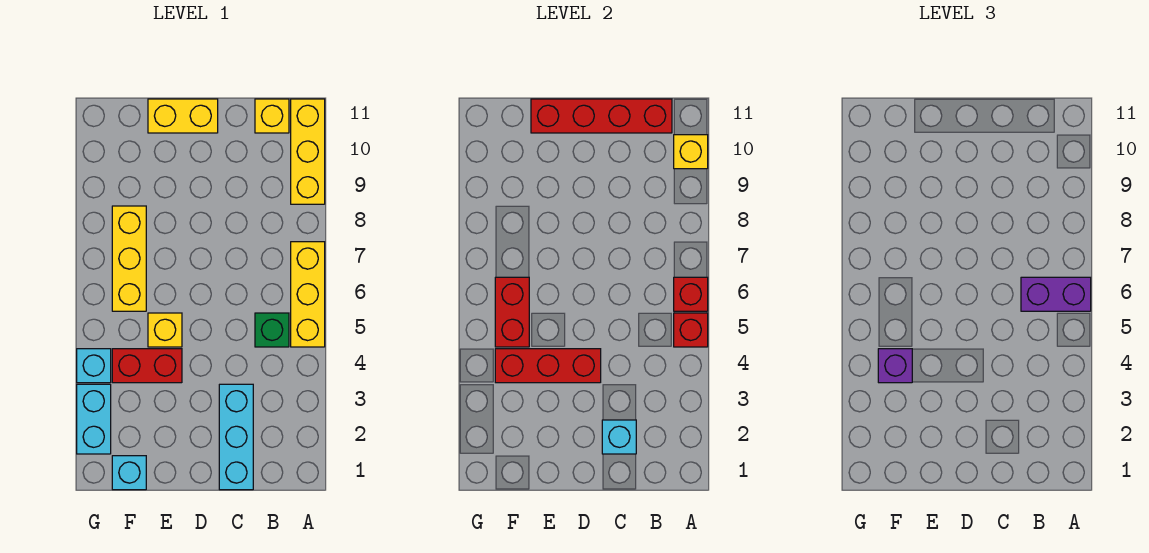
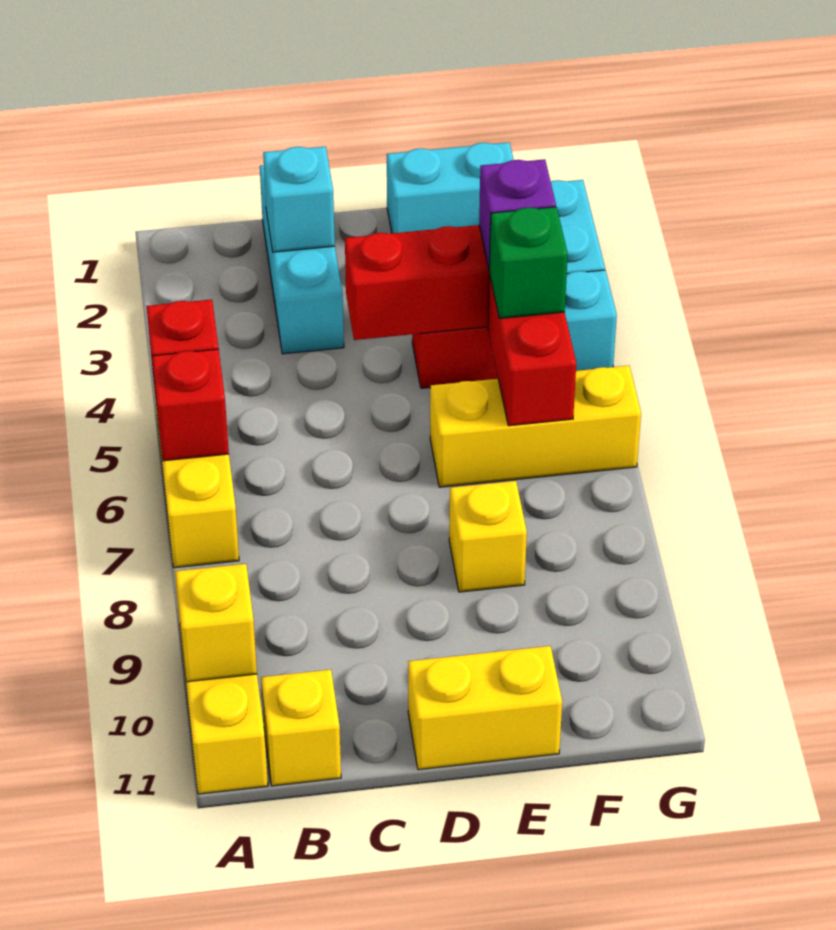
purple 1x2 brick [1021,277,1091,311] -> none
green 1x1 brick [255,313,289,347] -> green 1x1 brick moved to [489,207,568,318]
red 1x4 brick [531,99,672,133] -> none
yellow 1x1 brick [148,313,182,347] -> yellow 1x1 brick moved to [449,481,527,592]
cyan 1x1 brick [112,456,146,490] -> cyan 1x2 brick [387,142,514,233]
yellow 1x3 brick [112,206,146,311] -> yellow 1x3 brick turned to [430,366,641,487]

